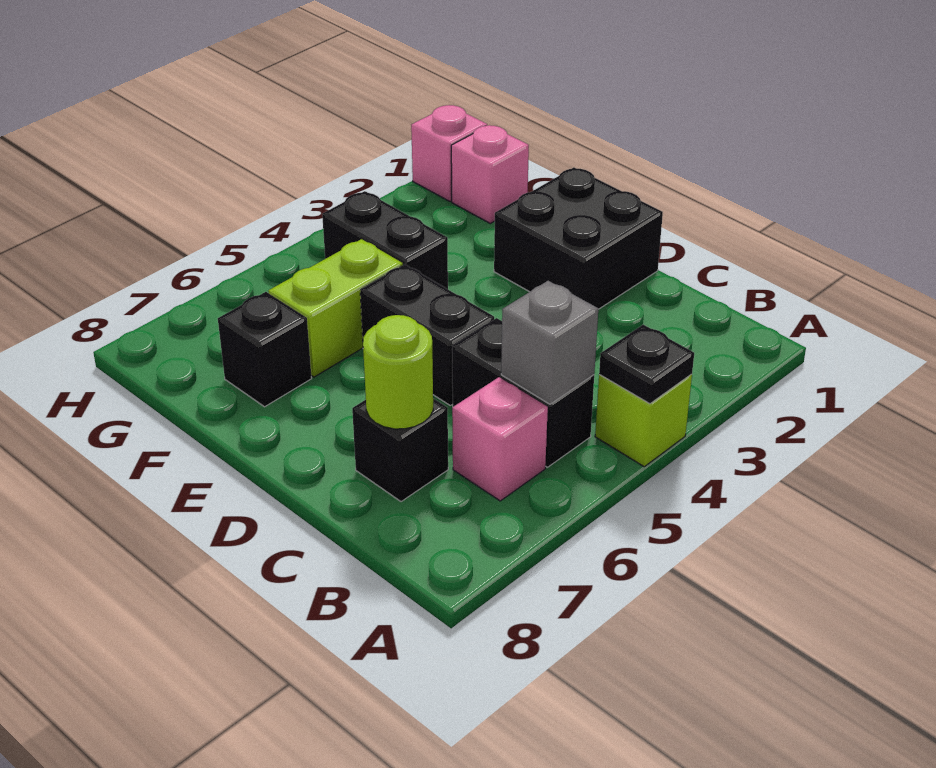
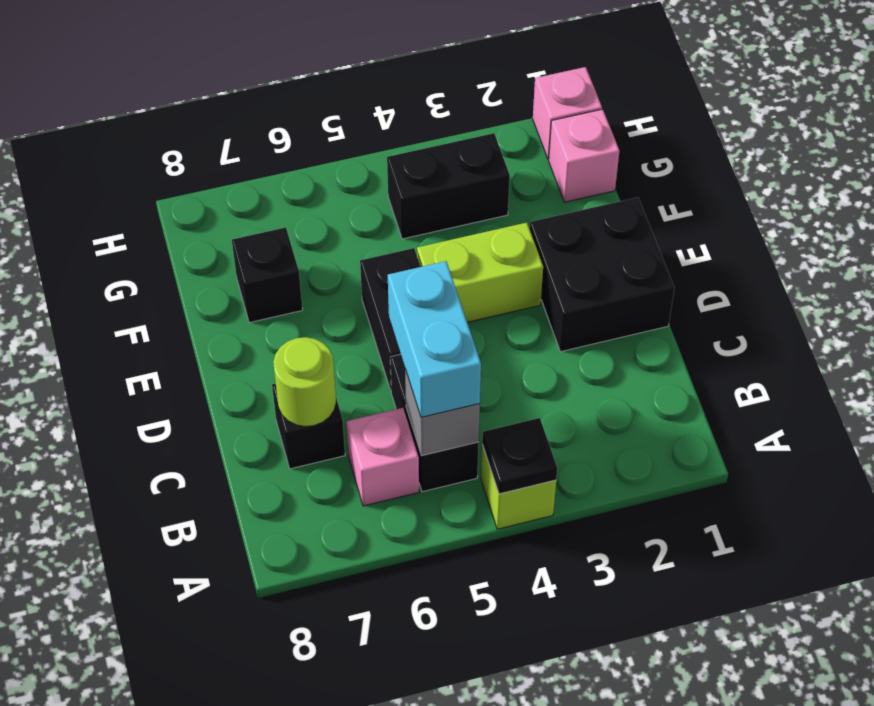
none -> cyan 1x2 brick [388,261,481,417]
black 1x2 brick [322,191,448,289] -> black 1x2 brick turned to [387,133,510,239]
lime 1x2 brick [269,239,403,377] -> lime 1x2 brick moved to [417,223,543,322]

